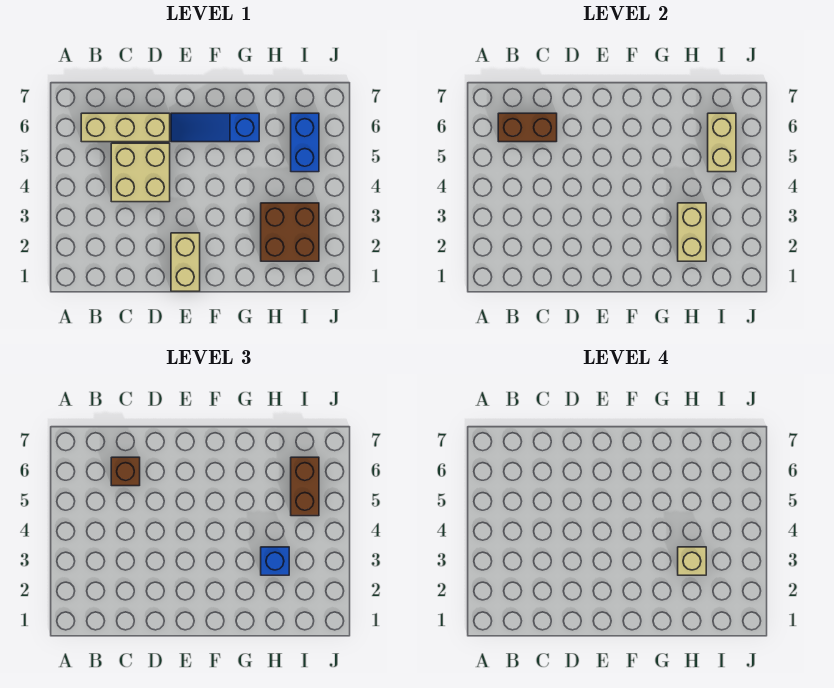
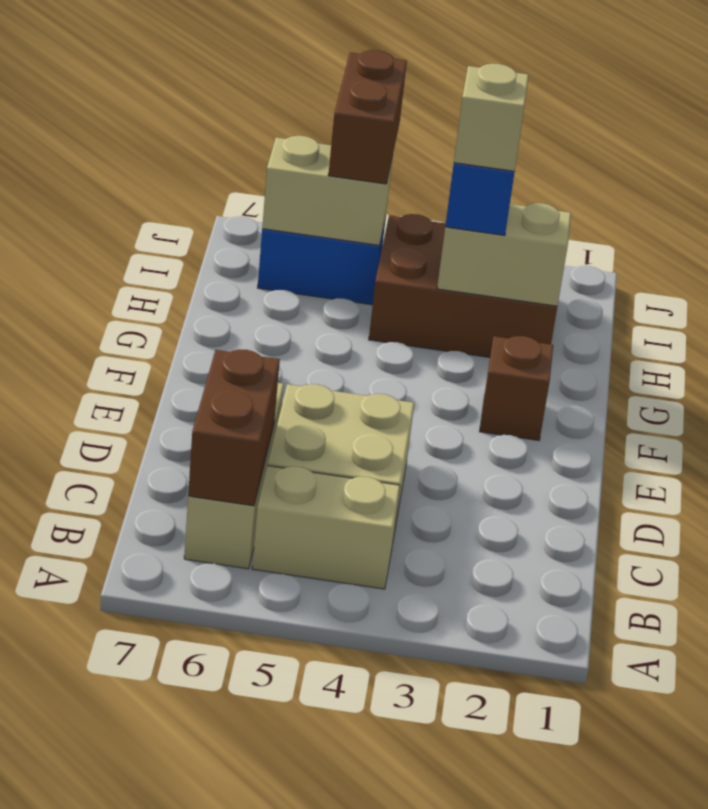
brown 1x1 brick [111,457,140,486] -> brown 1x1 brick moved to [480,336,553,441]
tan 1x2 brick [171,233,200,291] -> tan 1x2 brick moved to [252,466,400,589]
blue 1x3 slope [171,113,259,142] -> none
brown 2x2 brick [261,203,319,261] -> brown 2x3 brick [369,214,557,358]
brown 1x2 brick [291,457,319,516] -> brown 1x2 brick turned to [328,50,407,184]

